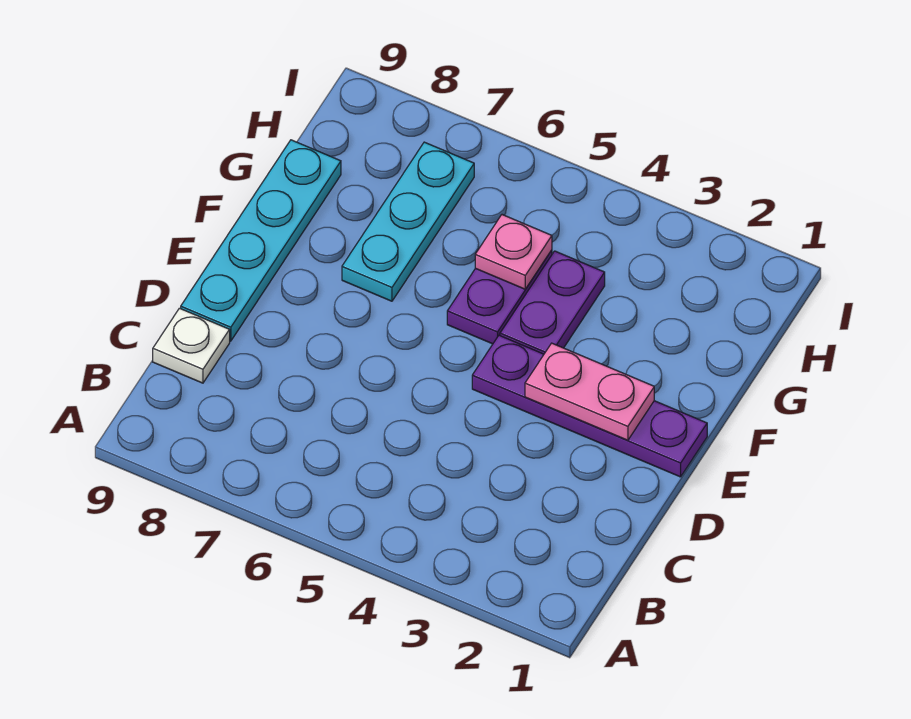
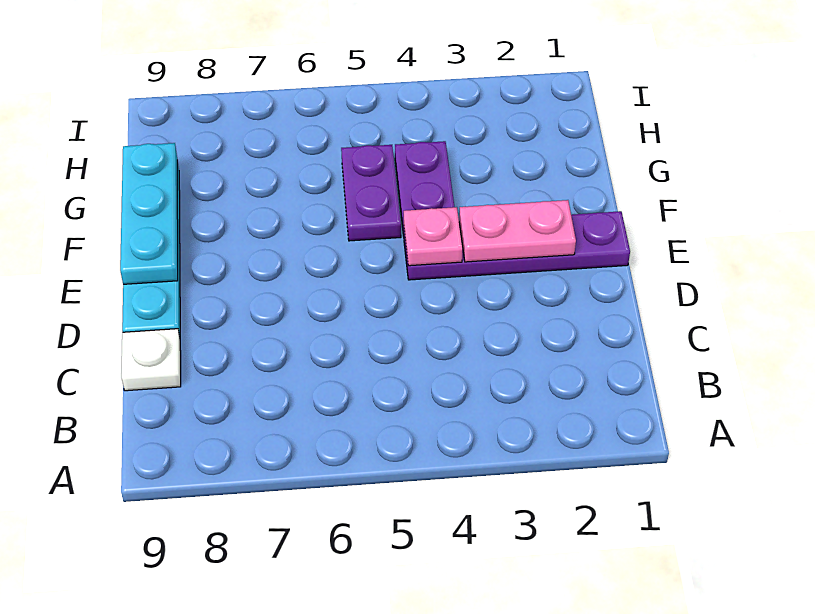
cyan 1x3 plate [342,142,474,301] -> cyan 1x3 plate moved to [120,143,178,284]
pink 1x1 plate [475,215,552,289] -> pink 1x1 plate moved to [404,207,463,266]

